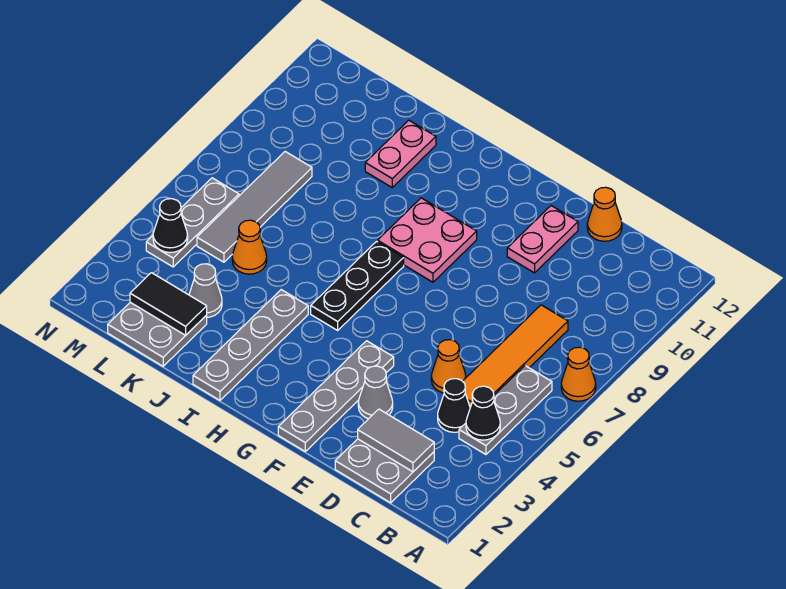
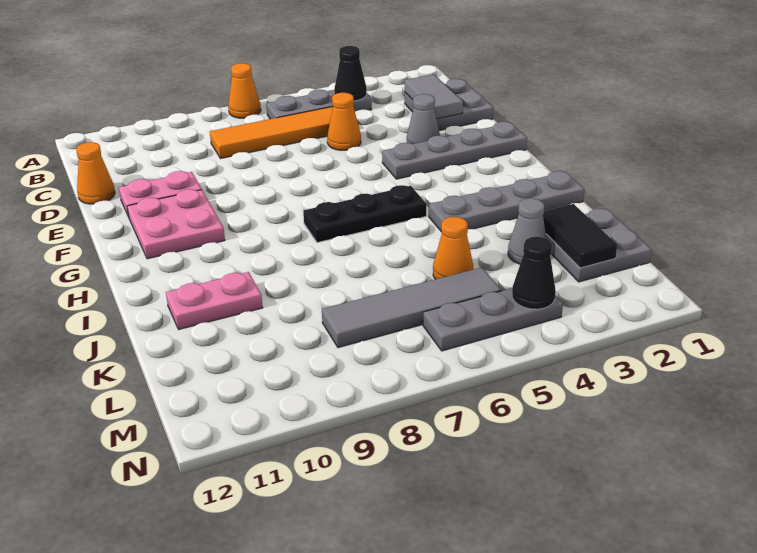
black 1x1 cone [438,379,470,432] -> none
pink 2x2 plate [378,198,477,282] -> pink 2x2 plate moved to [127,189,225,259]

